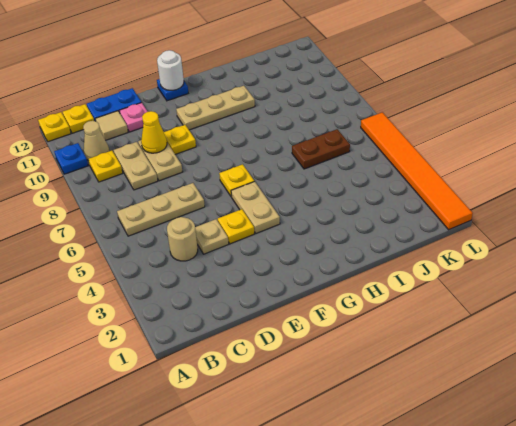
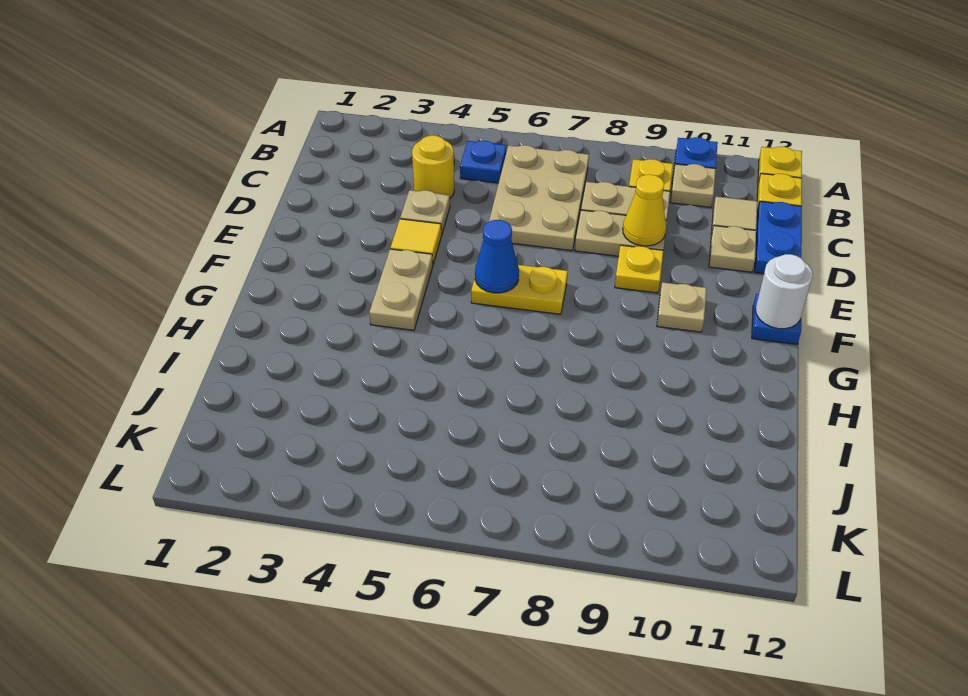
none -> blue 1x1 plate [460,141,506,183]
tan 1x3 plate [117,183,205,236] -> tan 2x3 plate [489,145,589,251]
tan 1x1 cone [83,121,109,161] -> tan 1x1 plate [670,164,716,207]
tan 1x1 round brick [167,217,198,261] -> yellow 1x1 round brick [412,135,454,198]
pink 1x1 plate [119,103,148,132] -> tan 1x1 plate [709,226,756,272]
yellow 1x1 plate [218,209,254,244] -> yellow 1x1 tile [391,219,442,264]
tan 1x2 plate [231,181,280,233] -> tan 1x2 plate turned to [369,249,433,330]
yellow 1x1 plate [219,164,254,197] -> yellow 1x2 plate [471,265,568,314]
none -> blue 1x1 cone [475,220,519,293]
tan 1x3 plate [176,86,255,130] -> tan 1x1 plate [657,282,707,332]
brown 1x2 plate [292,129,350,169] -> none
orange 1x6 tile [361,112,473,230] -> none

